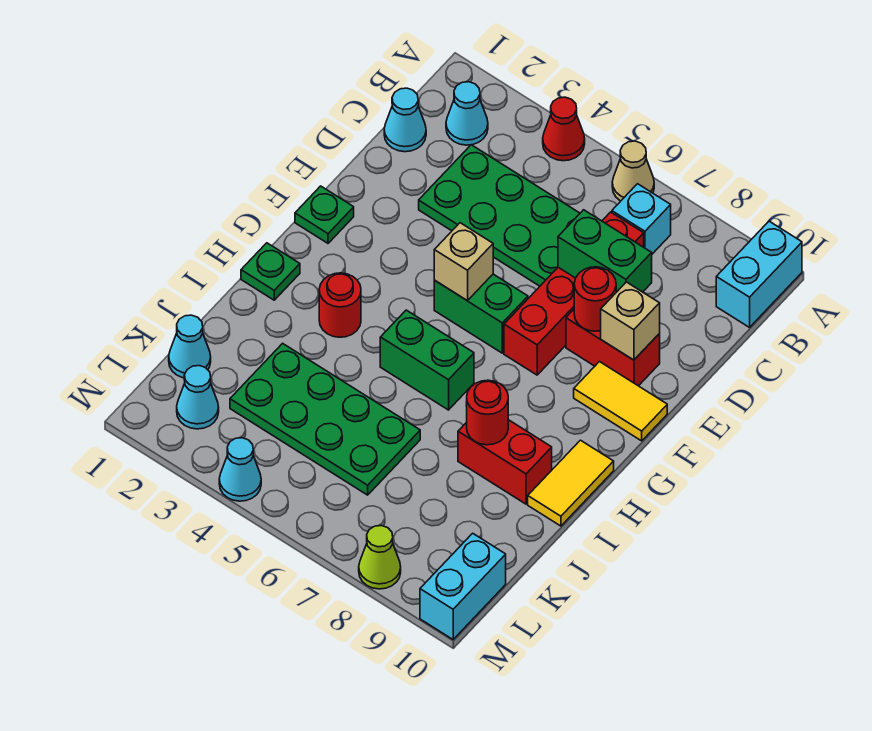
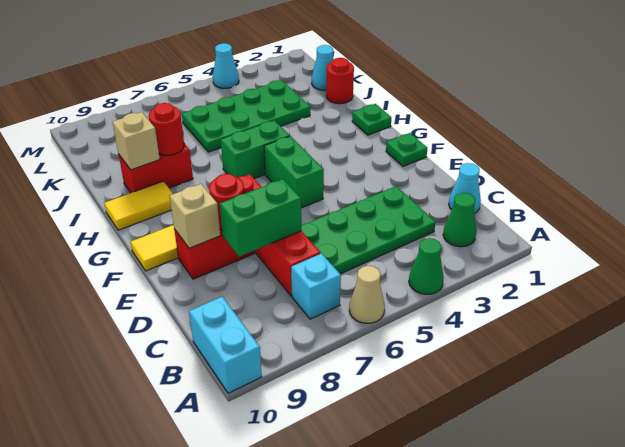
red 1x1 cone [543,97,585,161] -> green 1x1 cone [409,238,444,294]
cyan 1x1 cone [446,82,488,145] -> green 1x1 cone [443,193,476,247]
green 1x2 brick [434,274,528,353] -> green 1x2 brick turned to [264,136,324,208]
tan 1x1 brick [434,223,493,301] -> tan 1x1 brick moved to [113,112,160,170]
red 1x1 round brick [319,273,361,337] -> red 1x1 round brick moved to [326,58,354,104]
yellow 1x2 tile [528,440,614,526] -> yellow 1x2 tile turned to [104,181,173,230]
cyan 1x1 cone [177,366,219,429] -> none
cyan 1x2 brick [420,533,506,639] -> none
lime 1x1 cone [359,526,401,589] -> none

